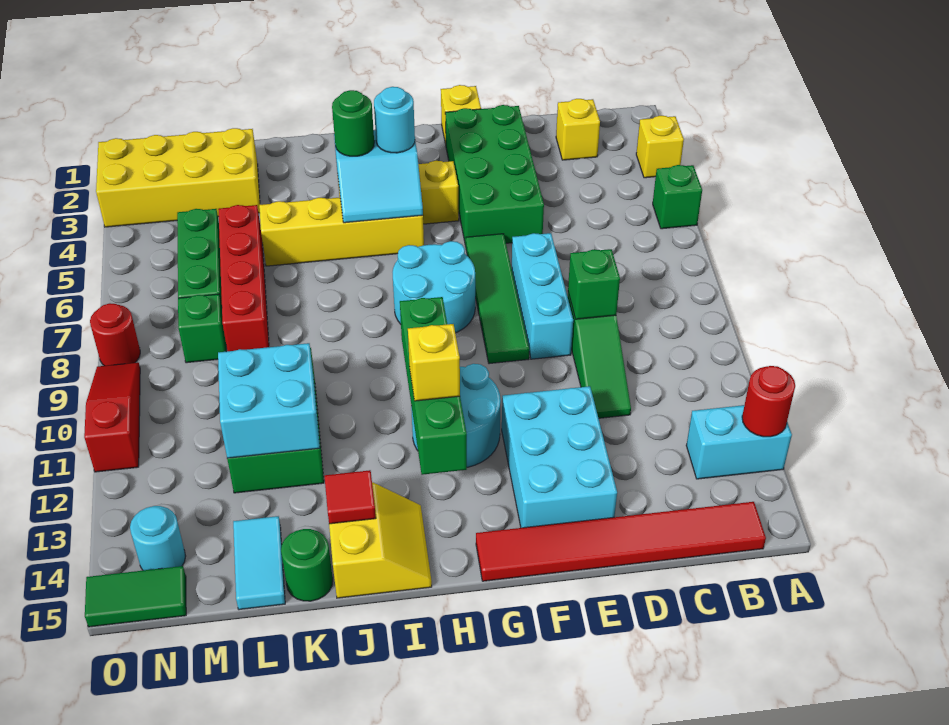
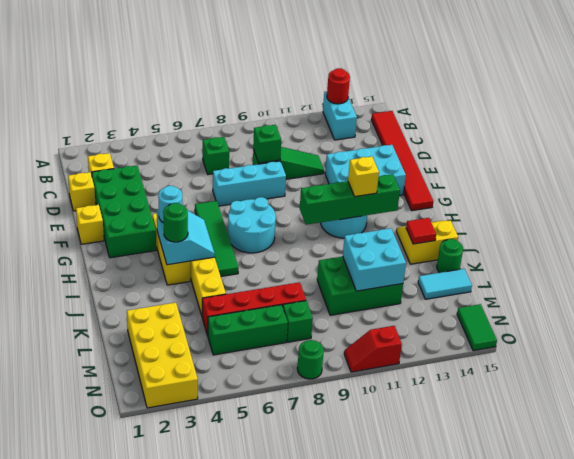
yellow 1x1 brick [636,116,684,178] -> yellow 1x1 brick moved to [68,172,96,211]
green 1x1 brick [653,165,702,229] -> green 1x1 brick moved to [203,137,229,175]
green 2x4 brick [445,105,544,246] -> green 2x4 brick turned to [92,166,156,258]
green 1x4 tile [466,234,529,364] -> green 1x4 tile turned to [195,201,239,276]
cyan 1x1 round brick [130,506,186,570] -> none
red 1x1 round brick [90,303,140,366] -> green 1x1 round brick [297,340,324,379]
red 1x3 slope [84,362,140,472] -> red 1x2 slope [344,326,402,372]

